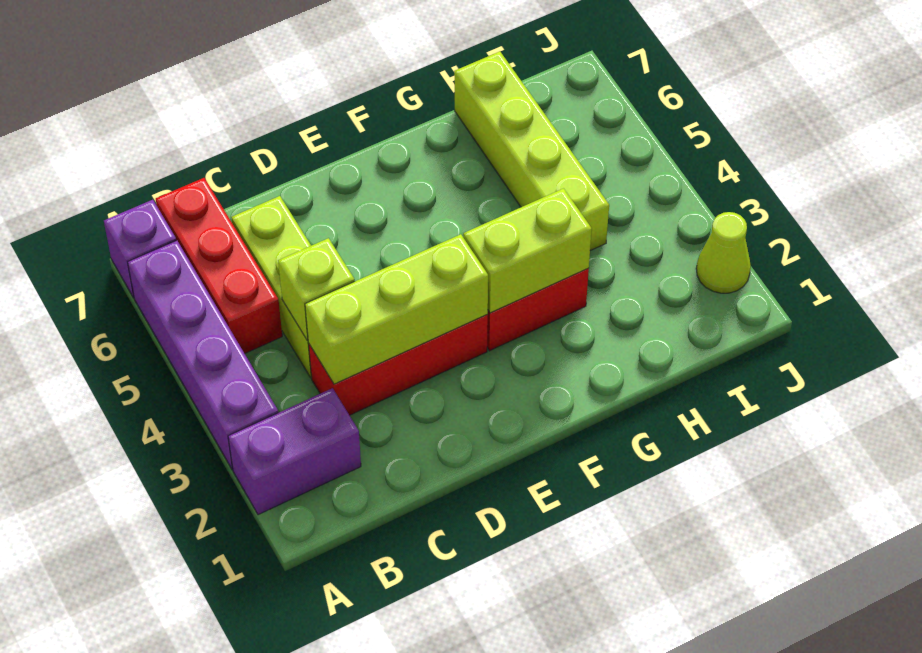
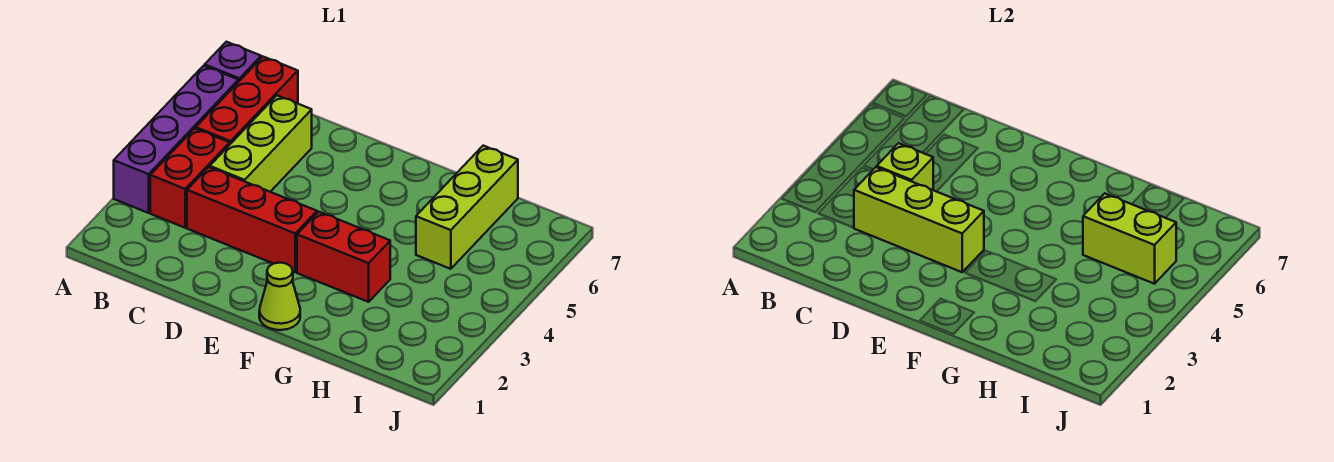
purple 1x2 brick [228,388,361,515] -> none
none -> red 1x2 brick [150,128,230,228]
lime 1x2 brick [463,189,592,313] -> lime 1x2 brick moved to [1083,193,1176,284]
lime 1x4 brick [454,51,609,251] -> lime 1x3 brick [416,146,518,269]
lime 1x1 cone [696,212,751,293] -> lime 1x1 cone moved to [259,263,300,330]

